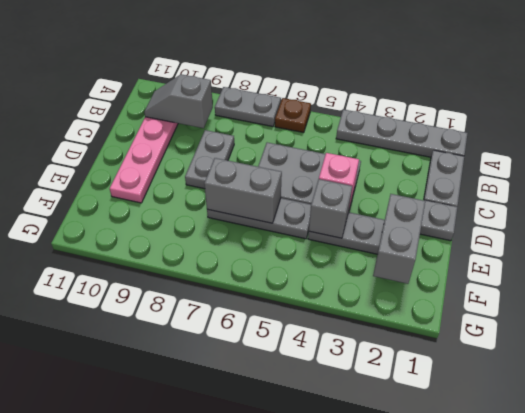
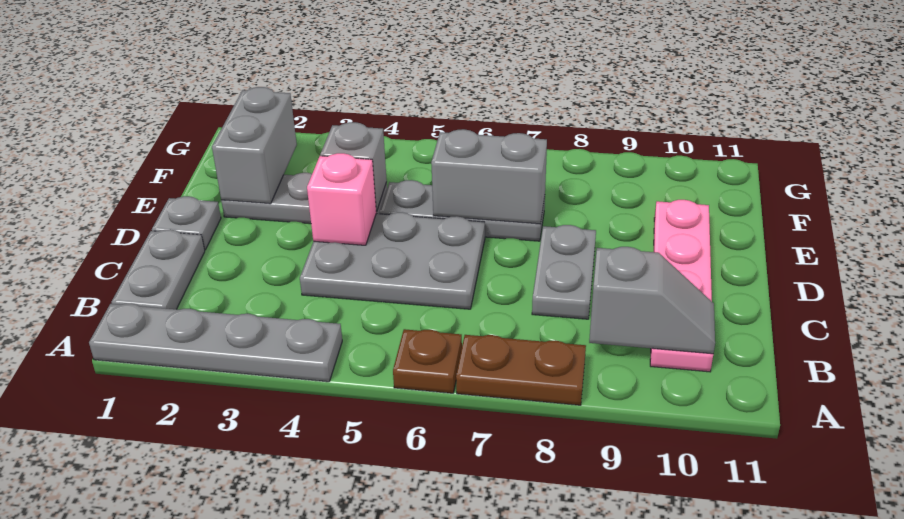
grey 1x2 plate [215,87,281,126] -> brown 1x2 plate [456,335,586,405]

